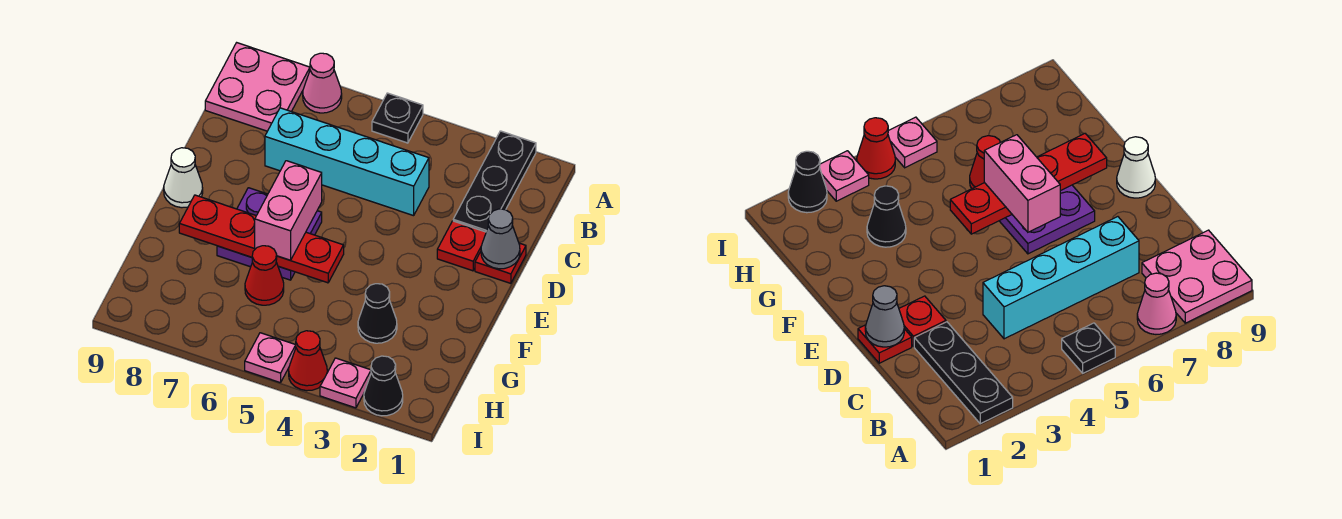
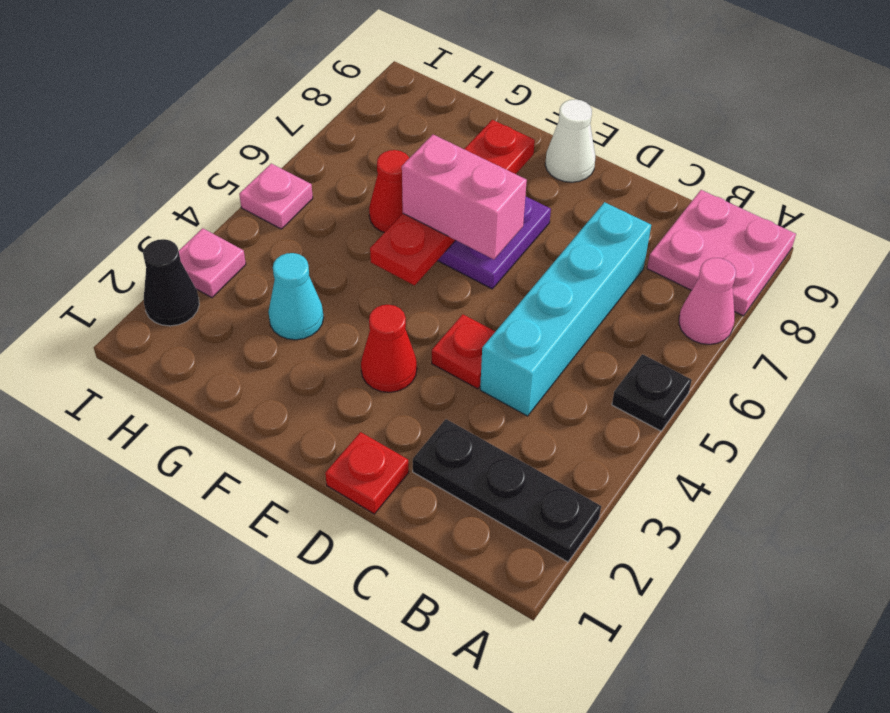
grey 1x1 cone [481,209,520,269] -> none
red 1x1 plate [437,221,486,271] -> red 1x1 plate moved to [432,314,496,389]
black 1x1 cone [358,284,397,343] -> cyan 1x1 cone [268,253,324,340]
red 1x1 cone [289,331,327,391] -> red 1x1 cone moved to [361,305,417,392]

